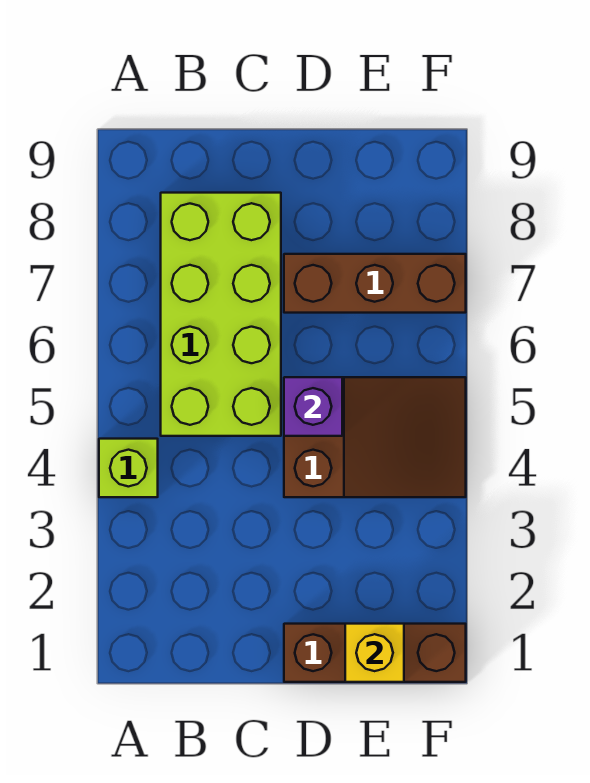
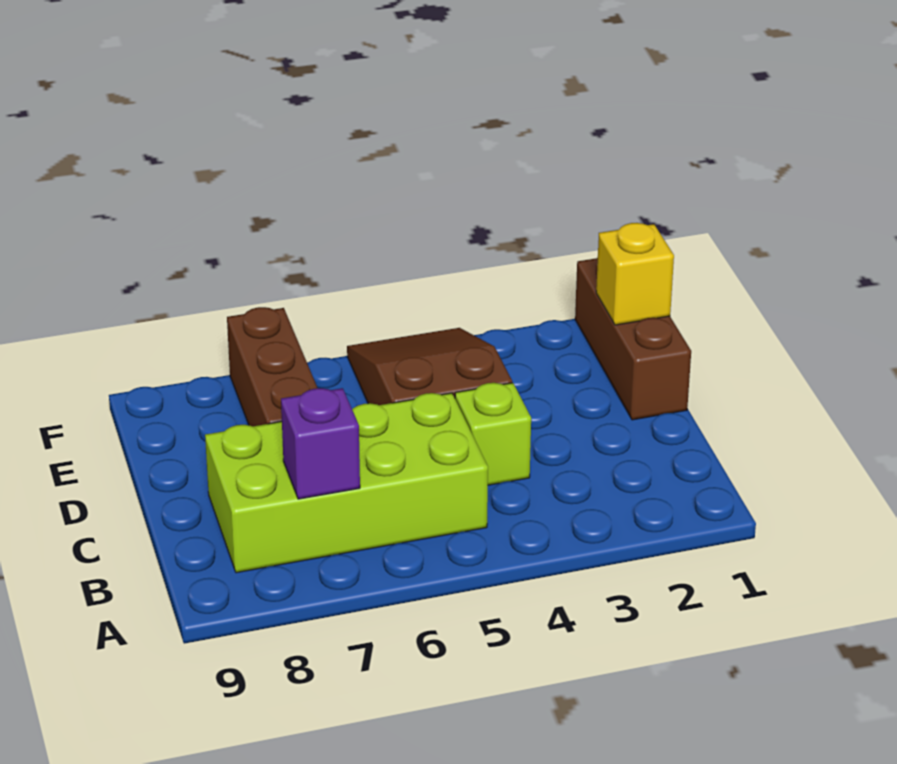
lime 1x1 brick [99,439,158,497] -> lime 1x1 brick moved to [455,383,531,485]
purple 1x1 brick [284,377,342,436] -> purple 1x1 brick moved to [281,388,360,499]

